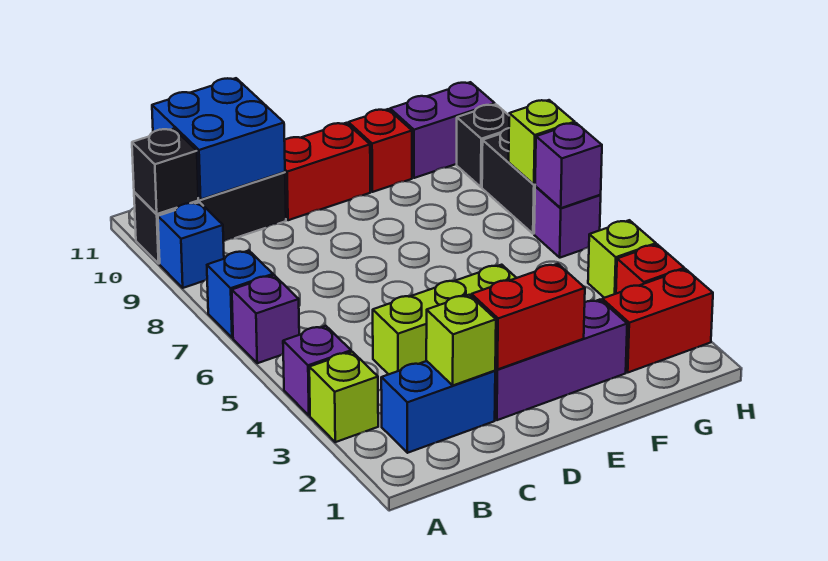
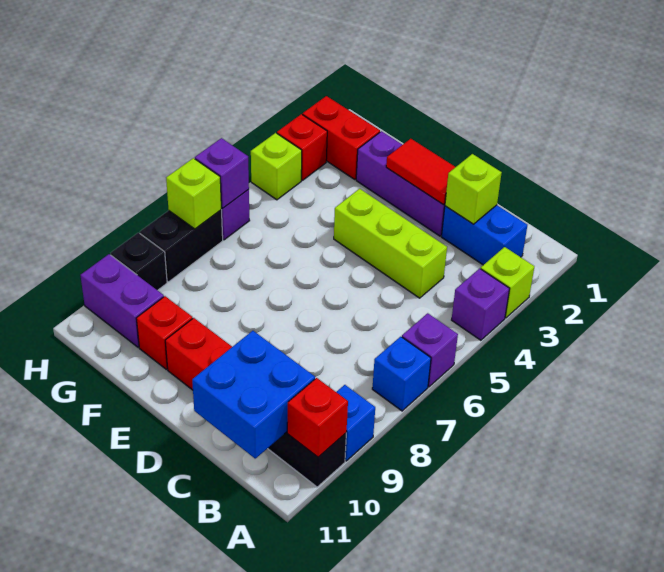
black 1x1 brick [132,129,198,214] -> red 1x1 brick [287,378,348,457]
red 1x2 brick [471,264,585,370] -> red 1x2 tile [386,139,455,205]

